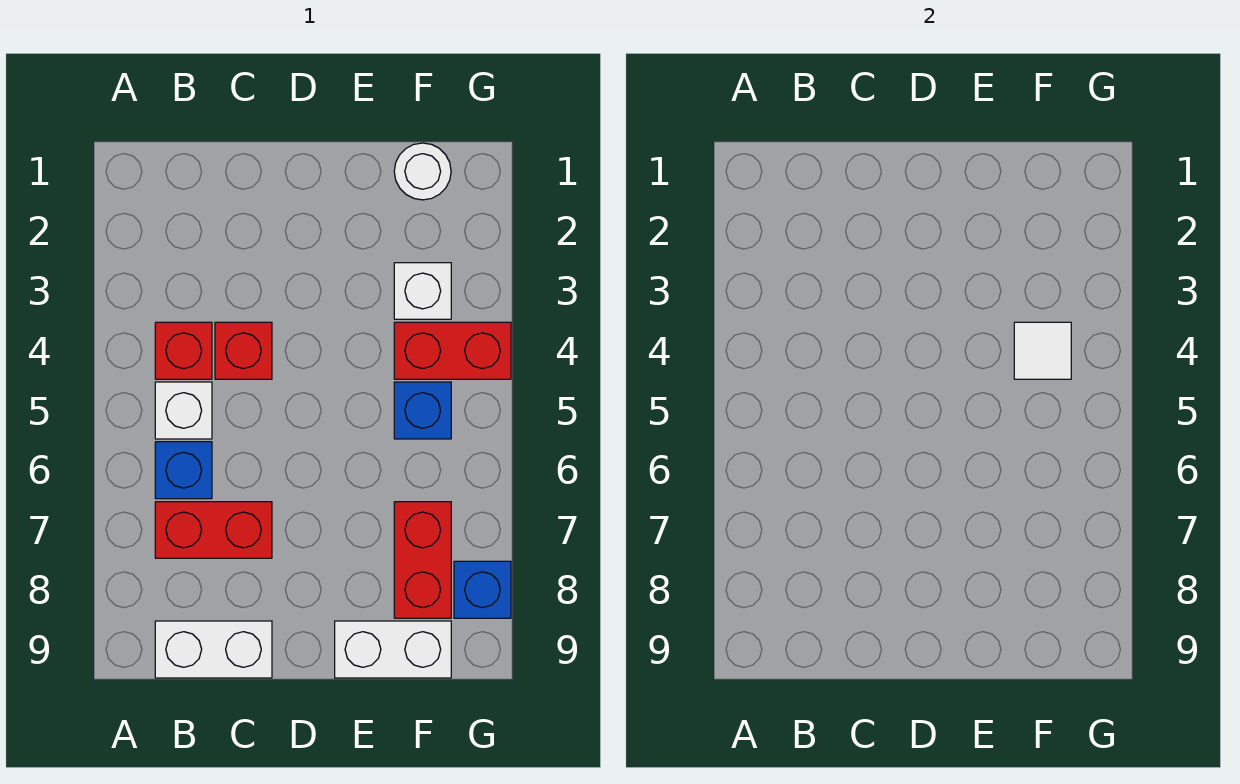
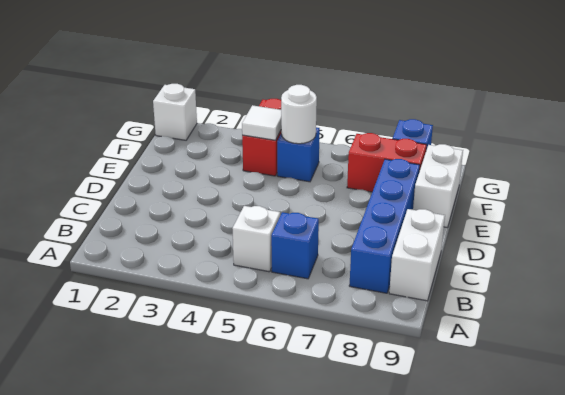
red 1x1 brick [155,322,212,379] -> none
red 1x2 brick [155,502,272,558] -> none
none -> blue 1x4 brick [349,159,420,293]
red 1x1 brick [215,322,272,379] -> none
white 1x1 round brick [394,143,451,200] -> white 1x1 round brick moved to [281,85,317,144]
white 1x1 brick [394,263,451,319] -> white 1x1 brick moved to [153,84,197,140]

